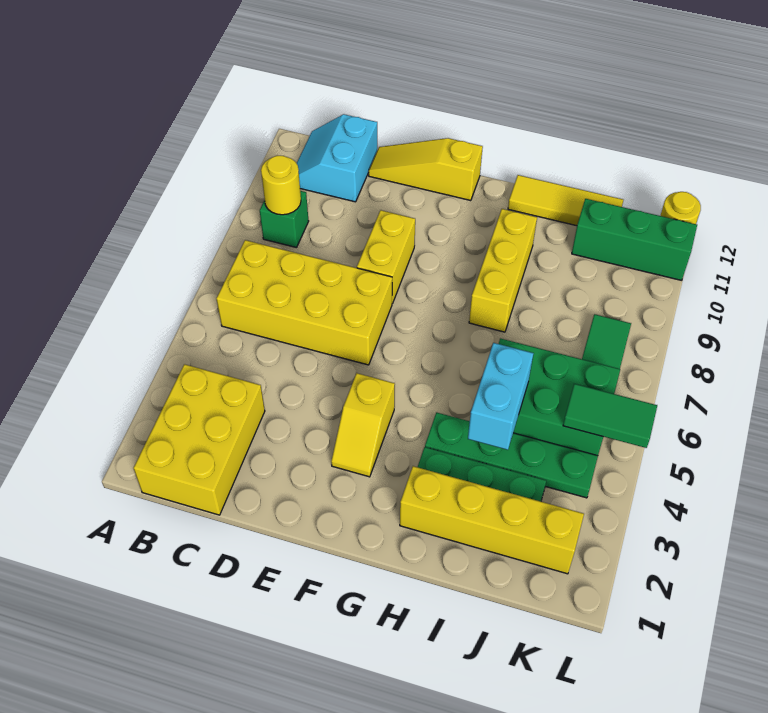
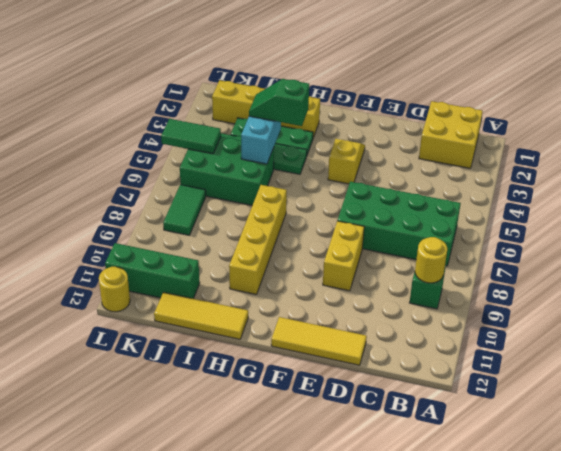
yellow 2x3 brick [134,364,265,515] -> yellow 2x2 brick [419,101,483,168]
yellow 2x4 brick [216,240,392,365] -> green 2x4 brick [338,182,461,266]
cyan 2x2 slope [297,114,377,202] -> none
yellow 1x3 slope [369,138,483,201] -> yellow 1x3 tile [271,317,367,365]
none -> green 1x2 slope [249,79,309,126]
yellow 1x3 brick [469,209,537,332] -> yellow 1x4 brick [229,185,287,295]

